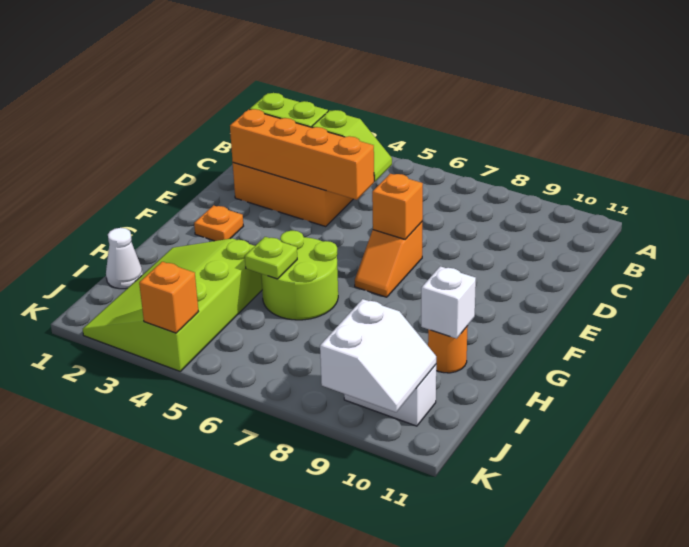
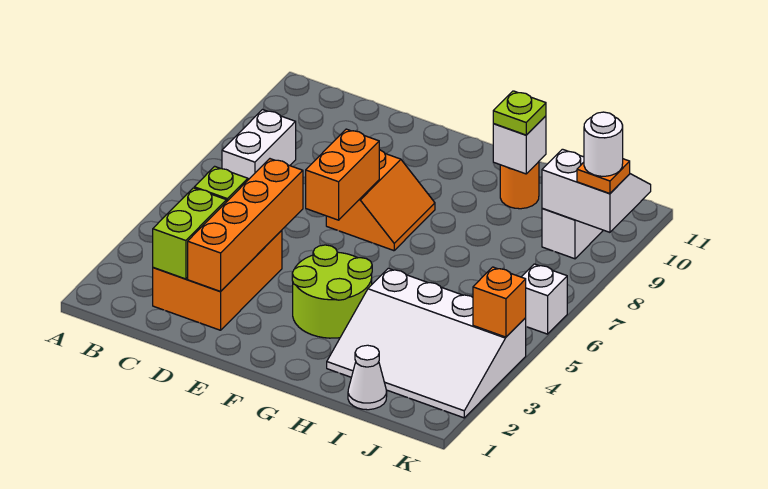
none -> white 1x2 brick [222,110,296,179]
orange 1x2 slope [355,222,422,297] -> orange 2x2 slope [326,150,435,251]
orange 1x1 brick [372,174,423,239] -> orange 1x2 brick [306,129,379,220]
orange 1x1 plate [194,205,243,241] -> orange 1x1 plate moved to [577,159,630,194]
lime 2x2 round brick [261,231,338,320] -> lime 2x2 round brick moved to [292,245,372,338]
lime 3x4 slope [83,238,262,371] -> white 3x4 slope [327,268,526,418]
lime 1x1 plate [245,237,297,279] -> lime 1x1 plate moved to [493,91,546,135]
none -> white 1x1 brick [522,264,567,334]
none -> white 1x1 round brick [584,112,623,176]

